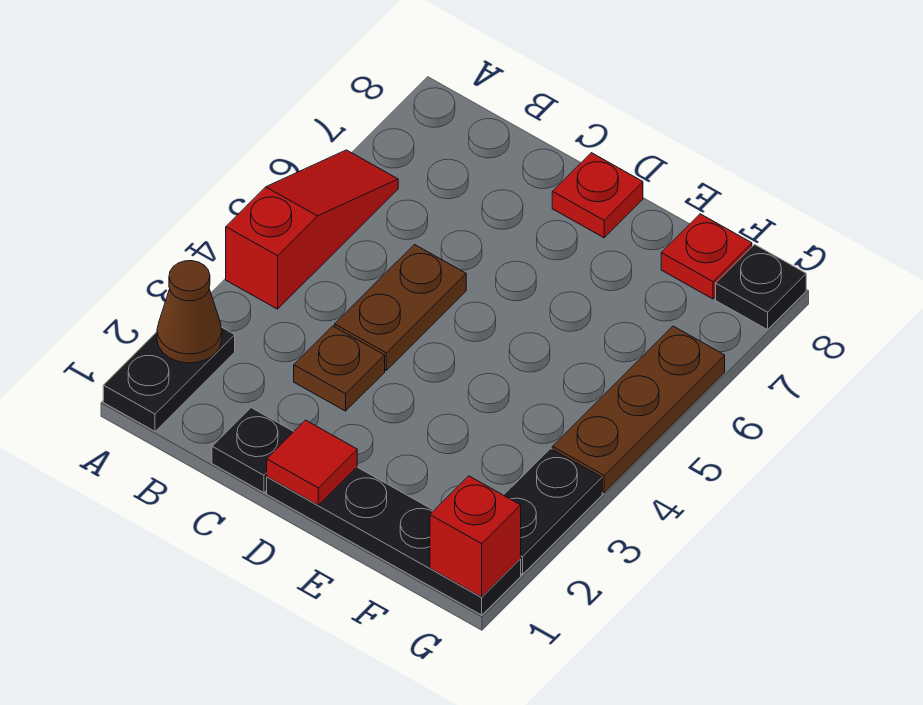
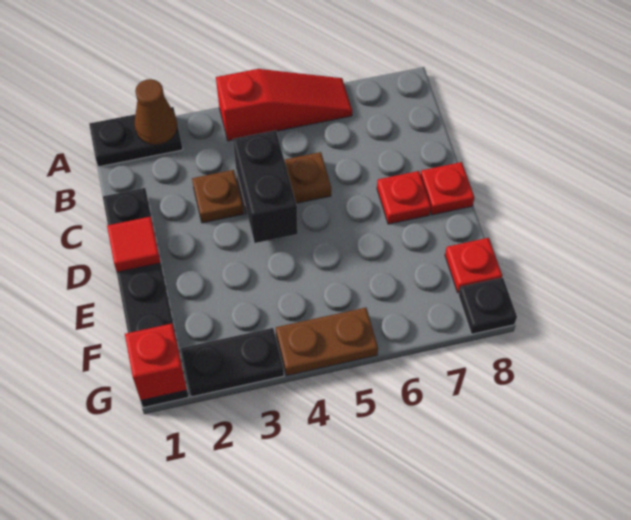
none -> black 1x2 brick [233,130,298,243]
none -> red 1x1 plate [377,171,431,224]
brown 1x3 plate [552,326,725,493] -> brown 1x2 plate [276,308,378,376]

